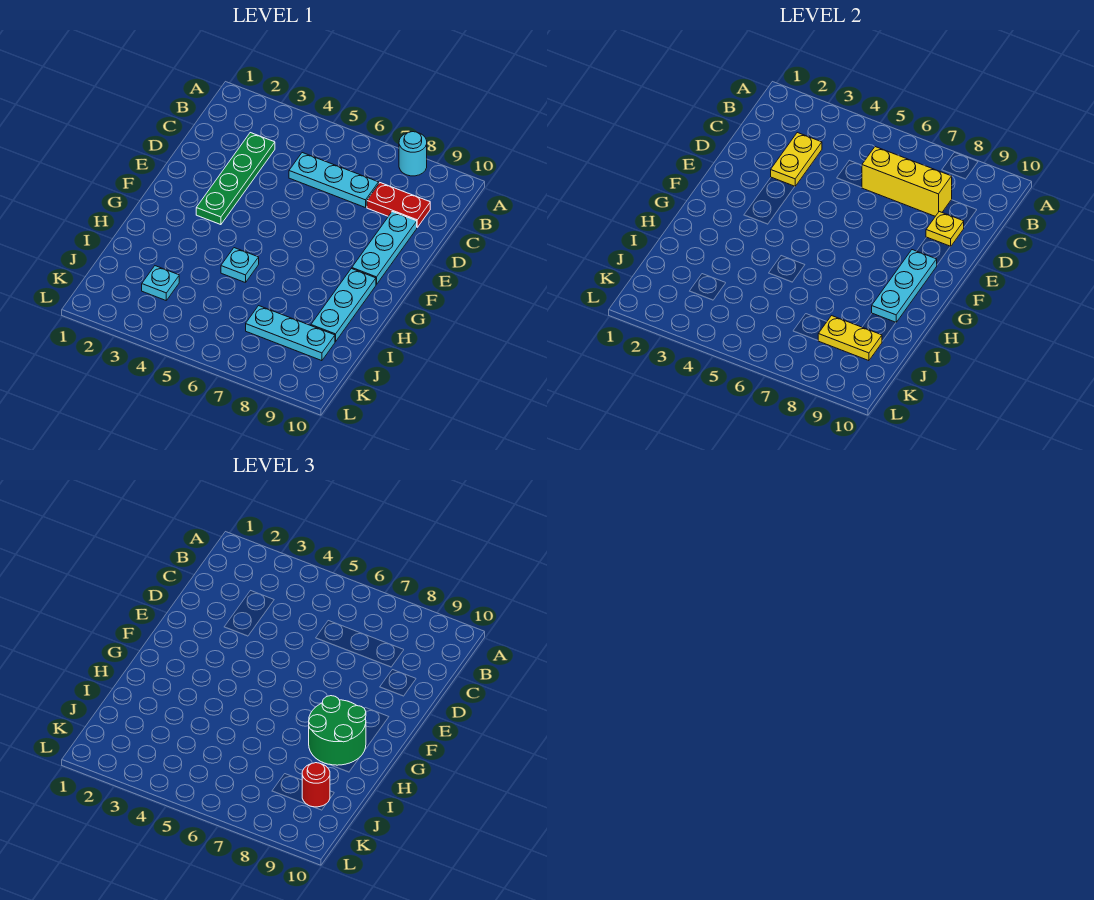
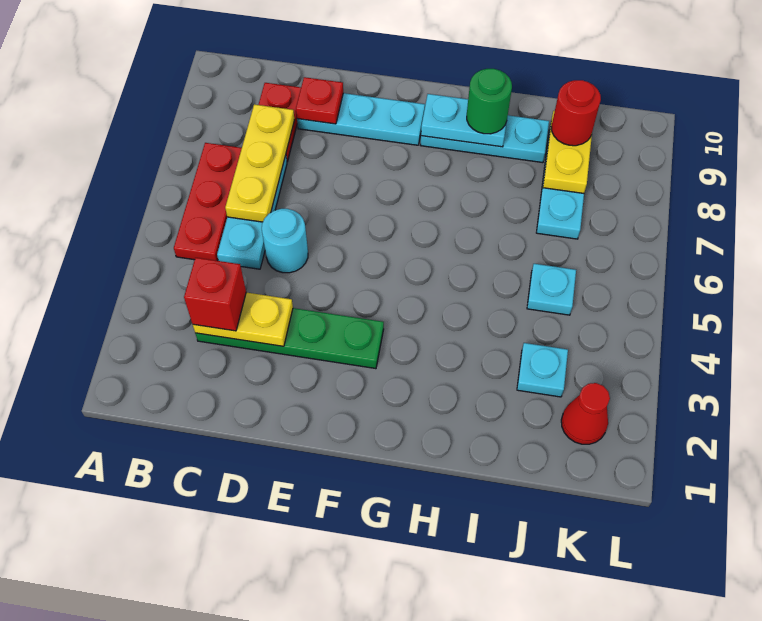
cyan 1x1 round brick [399,132,427,176] -> cyan 1x1 round brick moved to [262,209,308,273]
none -> red 1x3 plate [174,143,242,261]
none -> red 1x1 brick [184,258,246,331]
yellow 1x3 brick [862,147,952,216] -> yellow 1x3 plate [225,104,295,222]
yellow 1x1 plate [926,212,964,247] -> red 1x1 plate [296,77,343,124]
cyan 1x3 plate [872,250,937,322] -> cyan 1x2 plate [421,94,507,147]
green 2x2 round brick [309,696,366,765] -> green 1x1 round brick [467,69,512,134]
cyan 1x1 plate [221,248,259,283] -> cyan 1x1 plate moved to [527,264,576,315]
none -> red 1x1 cone [561,383,610,444]

